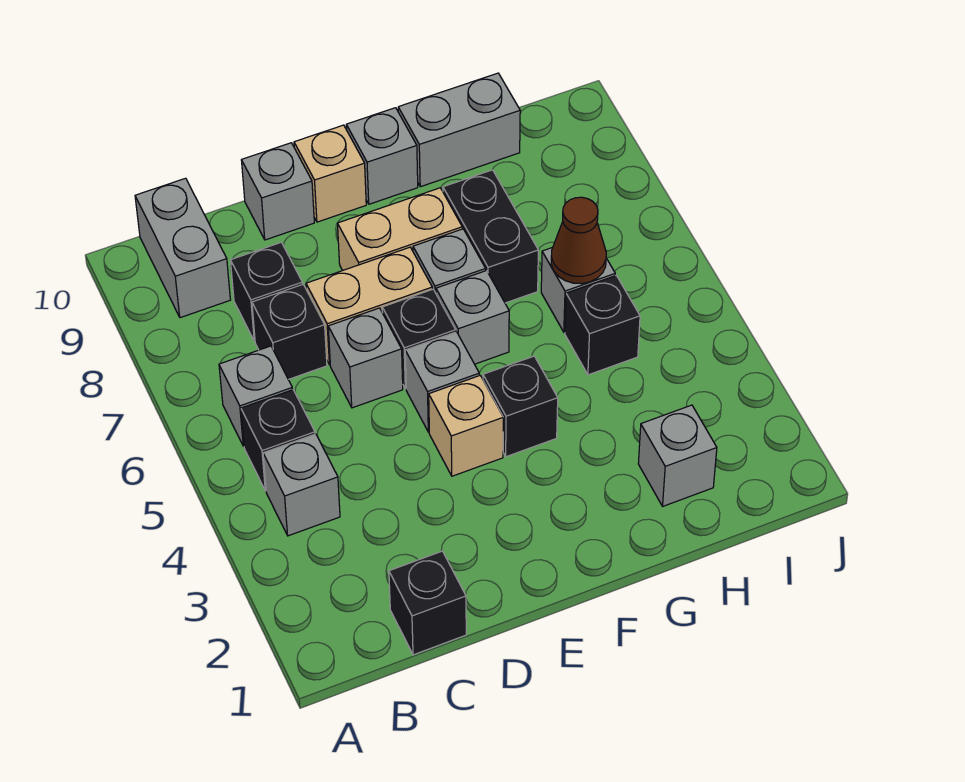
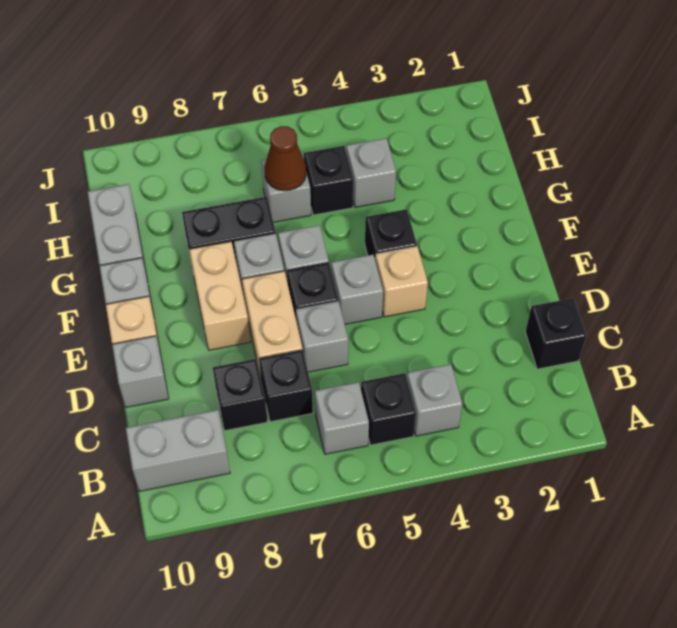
grey 1x1 brick [638,405,717,506] -> grey 1x1 brick moved to [346,138,396,207]

